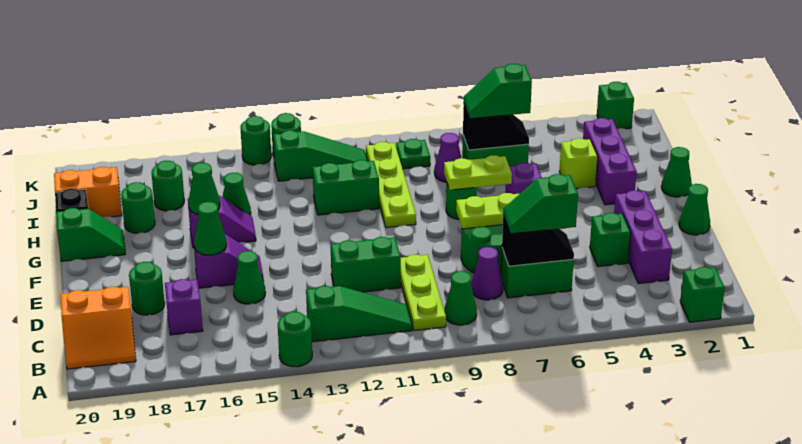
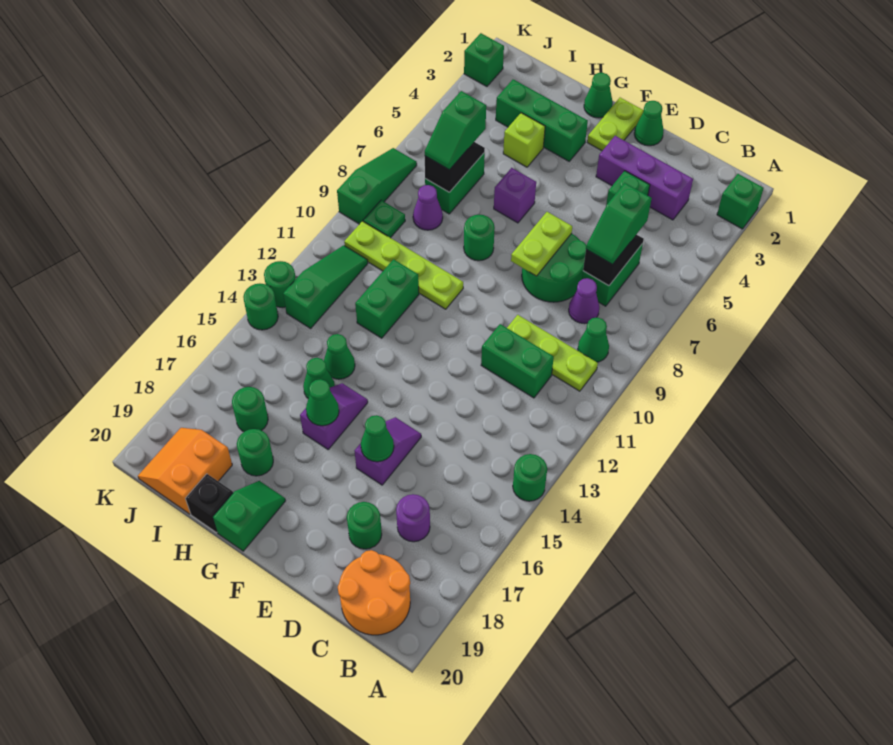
green 1x3 slope [306,286,412,342] -> green 1x3 slope moved to [337,148,417,224]
orange 2x2 slope [60,286,136,369] -> orange 2x2 round brick [338,550,410,635]
purple 1x1 brick [165,279,203,335] -> purple 1x1 round brick [396,494,430,542]
green 1x2 brick [331,237,401,292] -> green 1x2 brick turned to [481,324,554,398]
green 1x1 cone [233,251,266,304] -> green 1x1 cone moved to [324,334,355,379]
purple 1x3 brick [583,118,637,205] -> green 1x3 brick [496,79,588,161]
lime 1x2 plate [444,155,512,190] -> lime 1x2 plate moved to [587,98,643,151]

